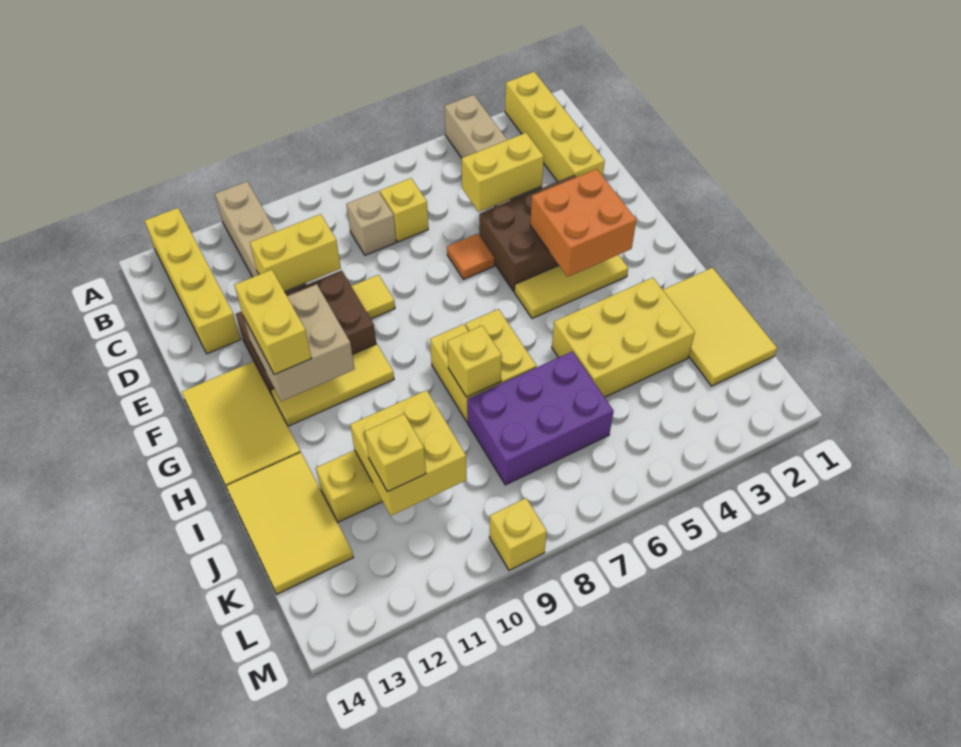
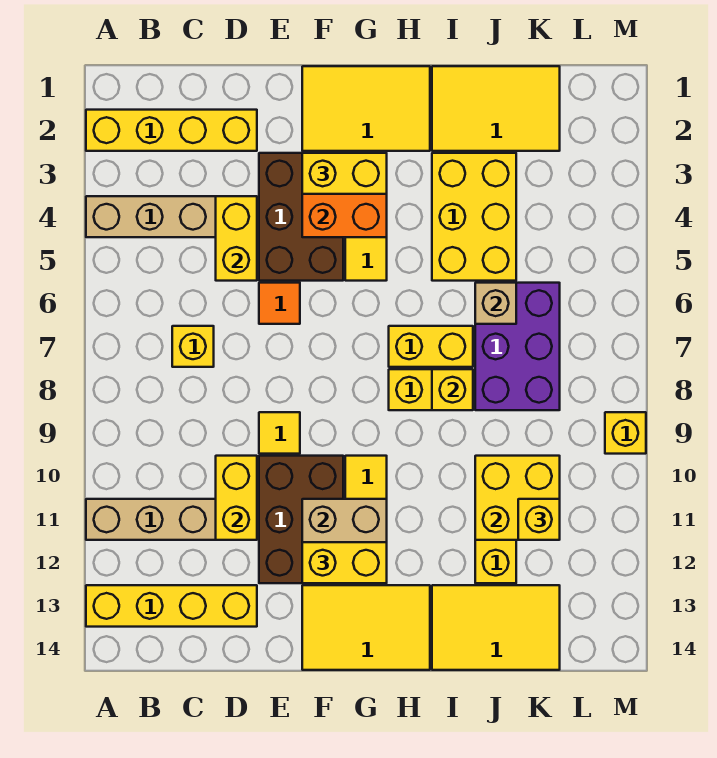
tan 1x1 brick [346,191,396,255] -> tan 1x1 brick moved to [475,283,516,324]
none -> yellow 2x3 tile [302,66,430,151]
none -> yellow 1x2 brick [302,153,387,194]

